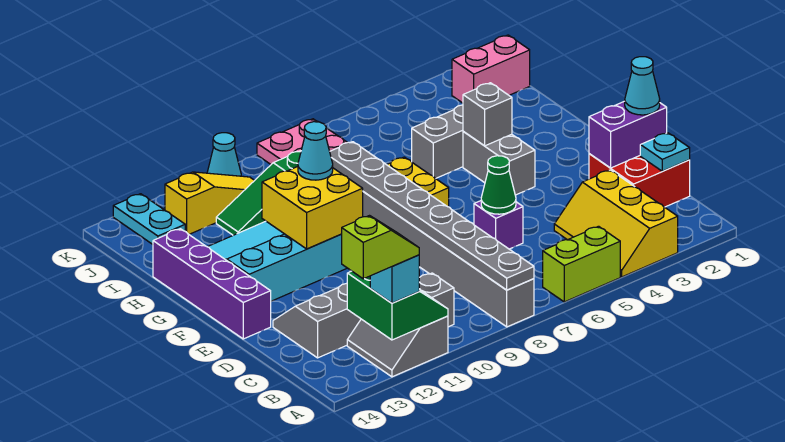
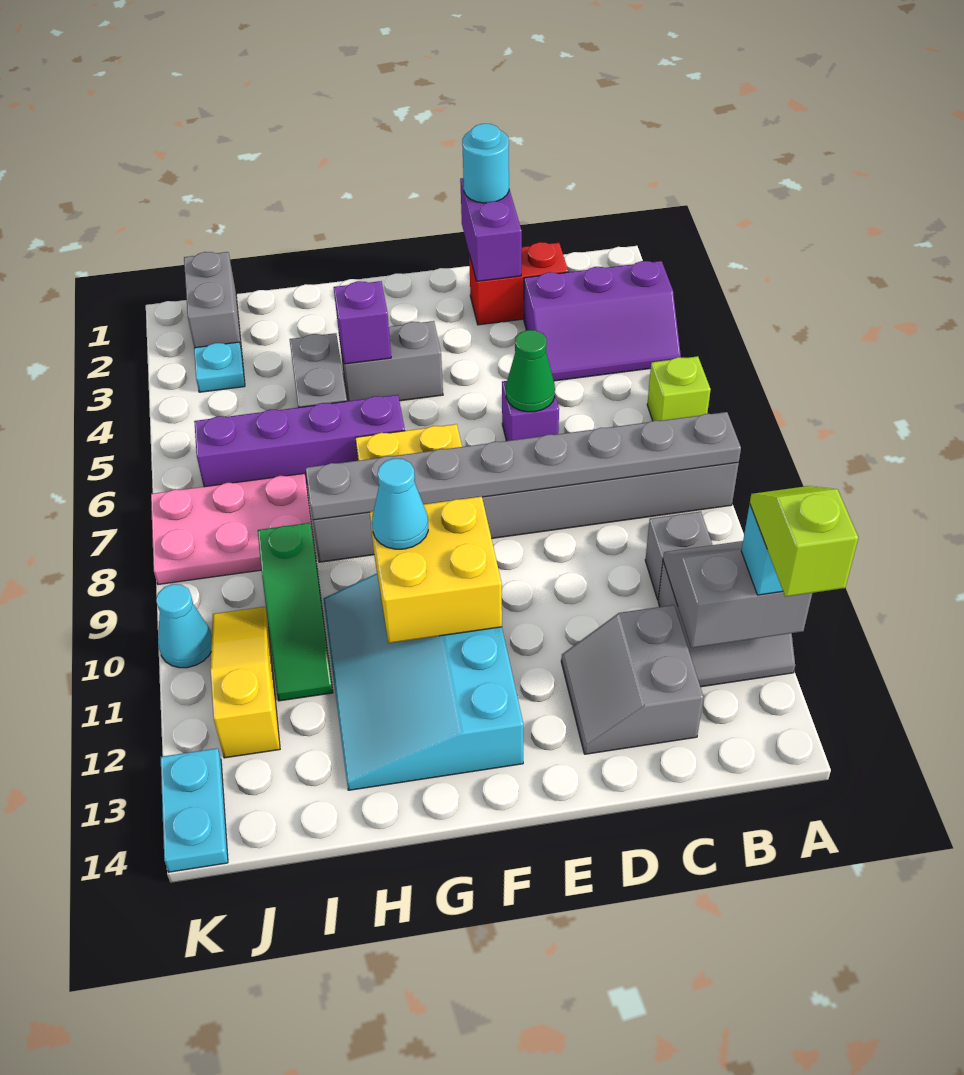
yellow 2x3 slope [554,170,678,277] -> purple 2x3 slope [524,261,681,381]
lime 1x2 brick [543,226,620,302] -> lime 1x1 brick [647,356,711,421]
green 2x2 slope [347,271,448,340] -> grey 2x2 slope [663,541,812,648]
red 2x2 brick [589,154,690,207] -> red 1x2 brick [469,242,568,325]
cyan 1x1 plate [640,133,690,171] -> cyan 1x1 plate moved to [194,342,245,392]
cyan 1x1 cone [625,57,660,115] -> cyan 1x1 round brick [462,124,509,203]
purple 1x4 brick [153,229,271,339] -> purple 1x4 brick moved to [194,395,405,487]
grey 1x1 brick [463,83,512,146] -> purple 1x1 brick [334,281,391,364]
pink 1x2 brick [452,35,530,103] -> grey 1x2 brick [184,252,242,351]
cyan 1x2 plate [113,194,185,244] -> cyan 1x2 plate turned to [160,748,228,872]

